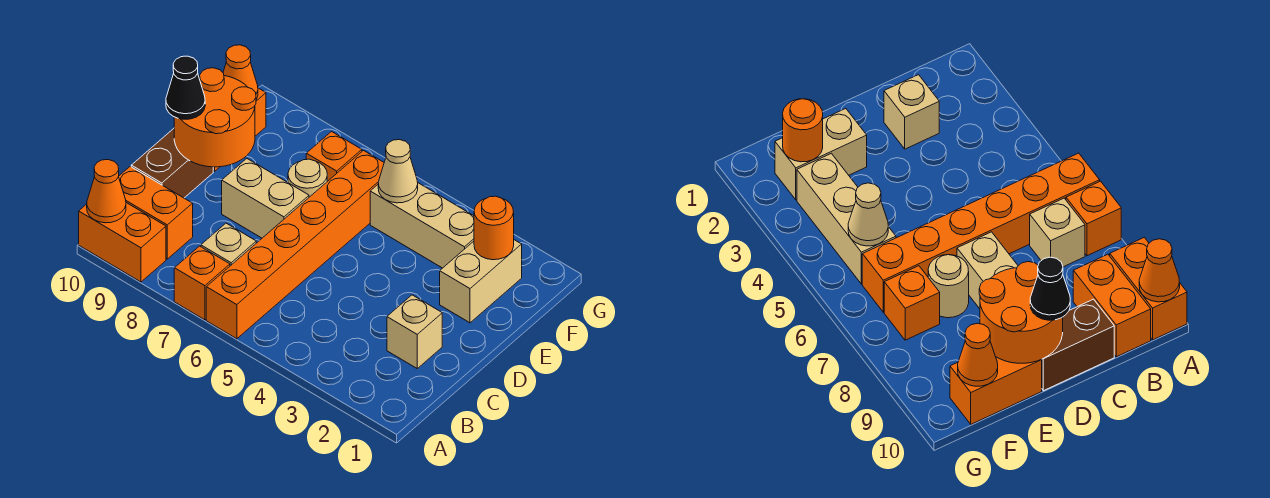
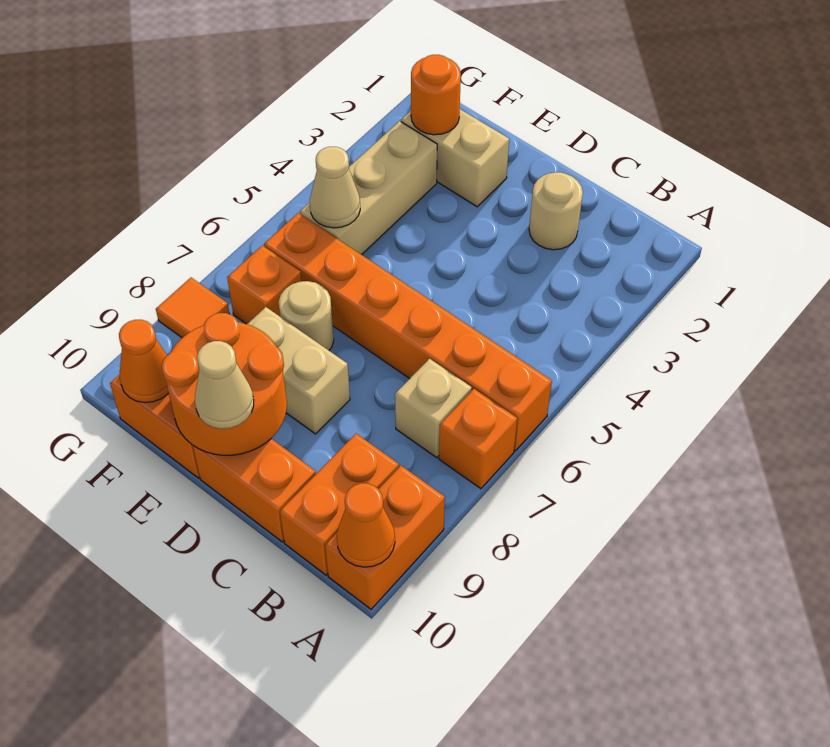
tan 1x1 brick [387,295,442,368] -> tan 1x1 round brick [529,172,583,250]
brown 1x2 brick [131,129,213,198] -> orange 1x2 brick [193,439,316,542]
tan 1x2 brick [222,159,309,238] -> tan 1x2 brick turned to [248,307,350,434]
black 1x1 cone [166,56,205,119] -> tan 1x1 cone [195,341,254,429]
none -> orange 1x1 tile [156,278,230,338]

